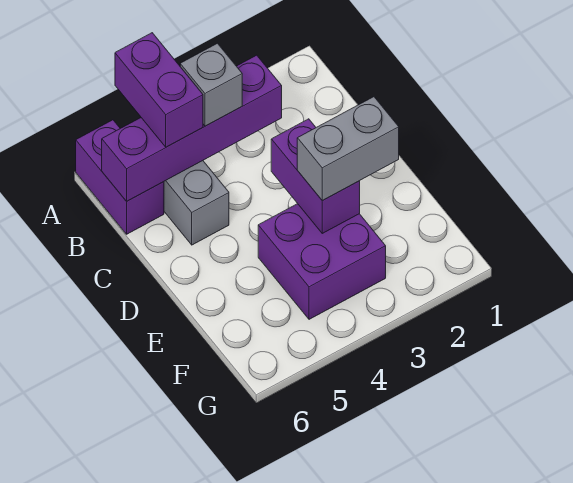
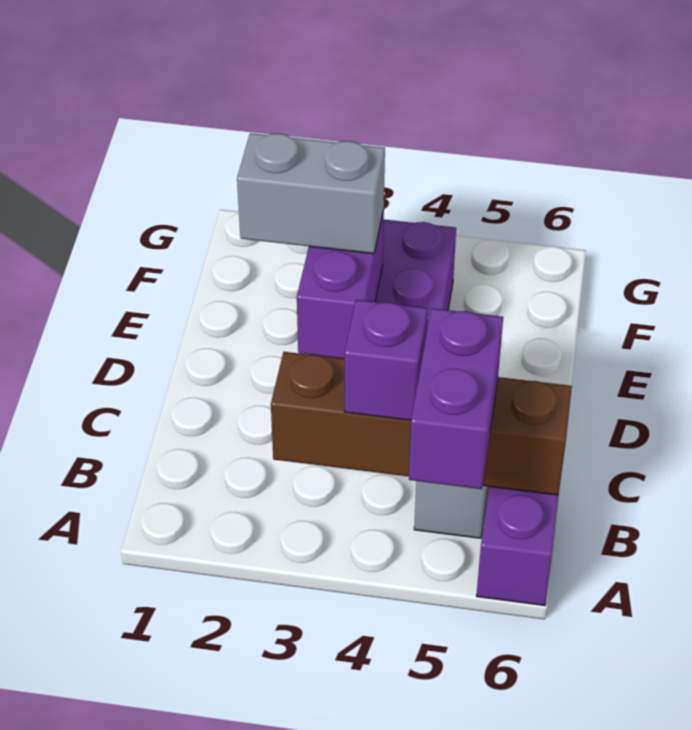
purple 1x4 brick [102,55,282,201] -> brown 1x4 brick [271,352,572,495]
grey 1x1 brick [180,43,242,126] -> purple 1x1 brick [345,300,427,420]

